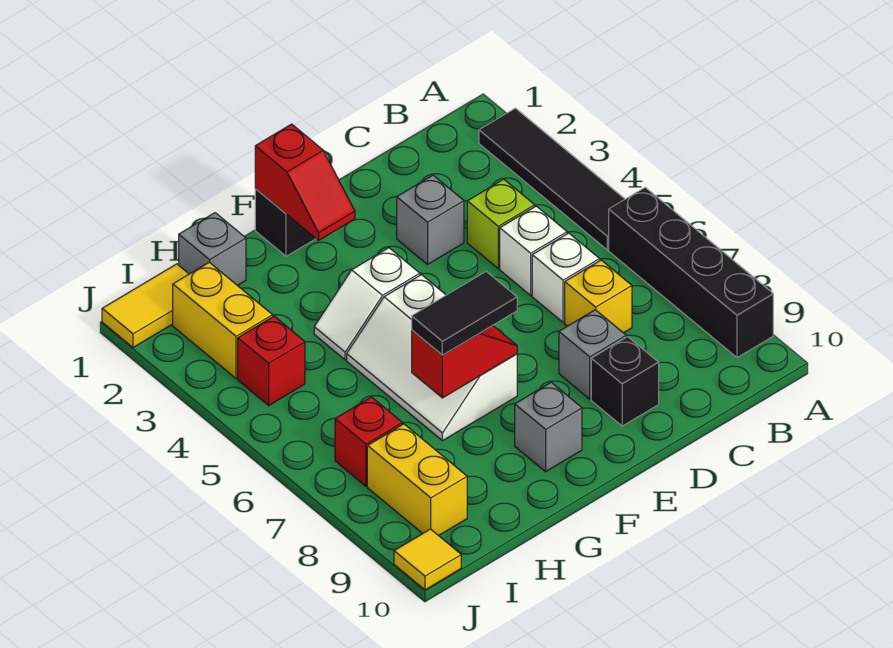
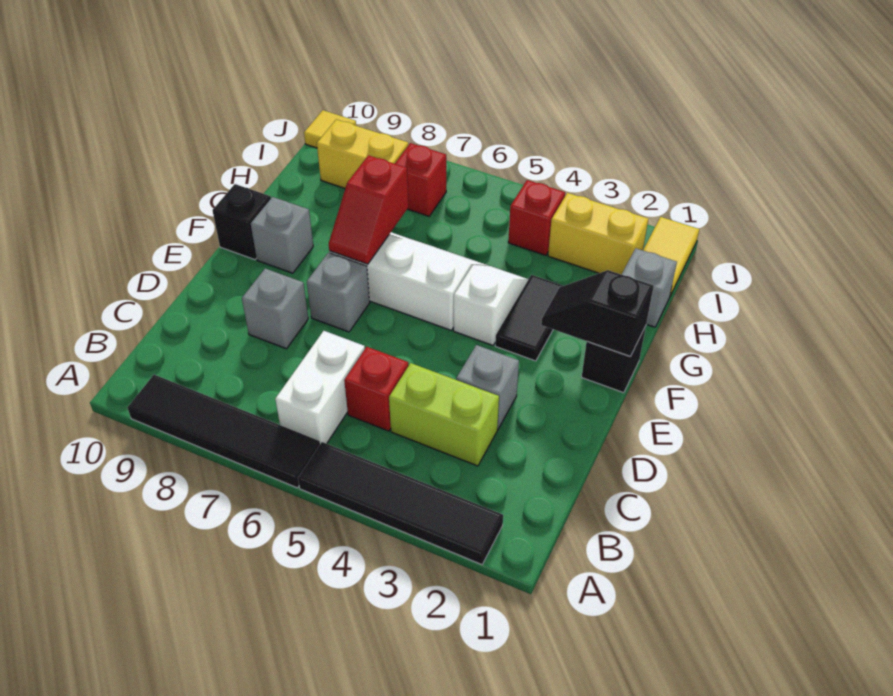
black 1x4 brick [609,188,773,358] -> black 1x4 tile [127,375,320,488]
lime 1x1 brick [467,179,535,268] -> lime 1x2 brick [389,363,499,466]
white 1x1 brick [500,206,567,295] -> red 1x1 brick [344,347,409,431]
white 1x1 brick [532,233,600,322] -> white 1x2 brick [275,331,365,444]
yellow 1x1 brick [565,260,632,333] -> none
black 1x1 brick [591,337,659,426] -> black 1x1 brick moved to [212,184,271,260]
none -> grey 1x1 brick [307,253,370,332]
red 1x2 slope [255,124,355,240] -> black 1x2 slope [541,270,654,356]
black 1x2 tile [412,271,517,355] -> black 1x2 tile moved to [495,275,563,361]

